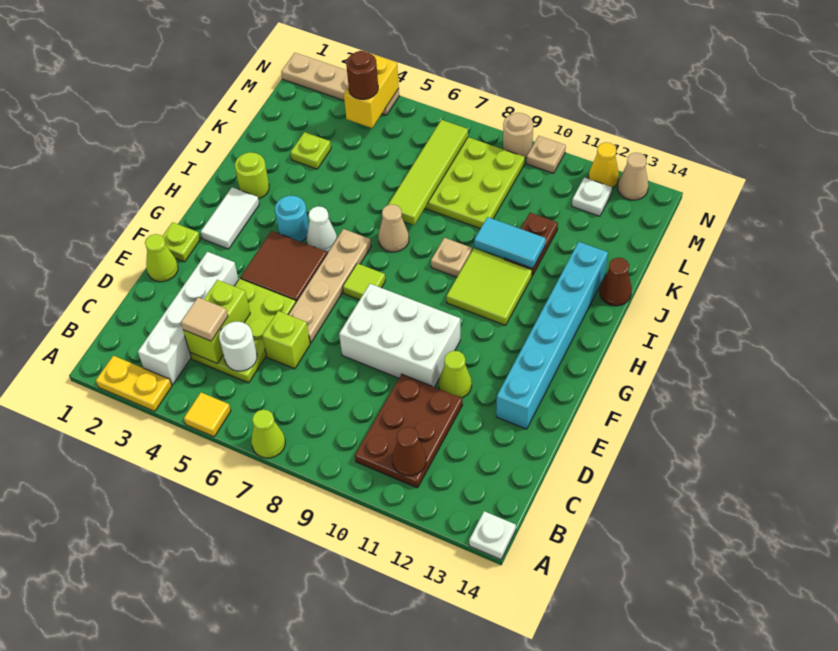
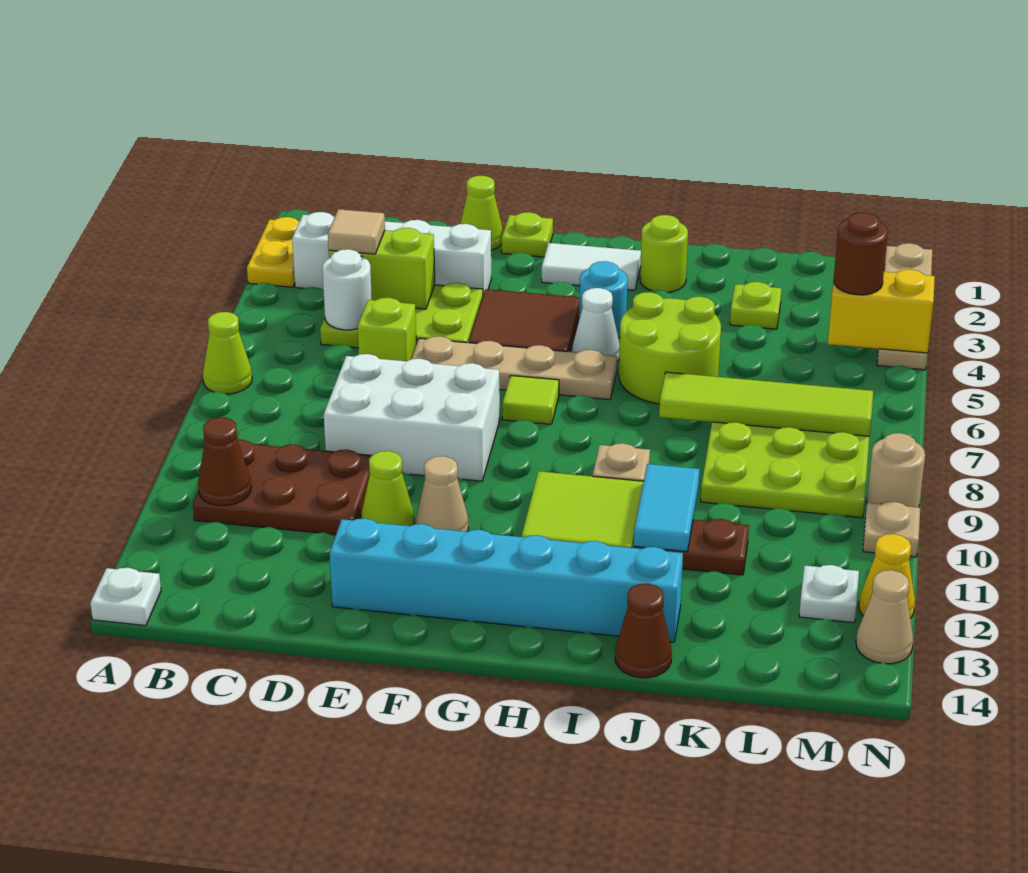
yellow 1x1 tile [184,393,231,437] -> none
white 2x3 brick [339,284,460,387] -> white 2x3 brick turned to [324,354,500,481]
none -> lime 2x2 round brick [619,292,721,404]
tan 1x1 cone [378,204,409,252] -> tan 1x1 cone moved to [416,456,468,532]

